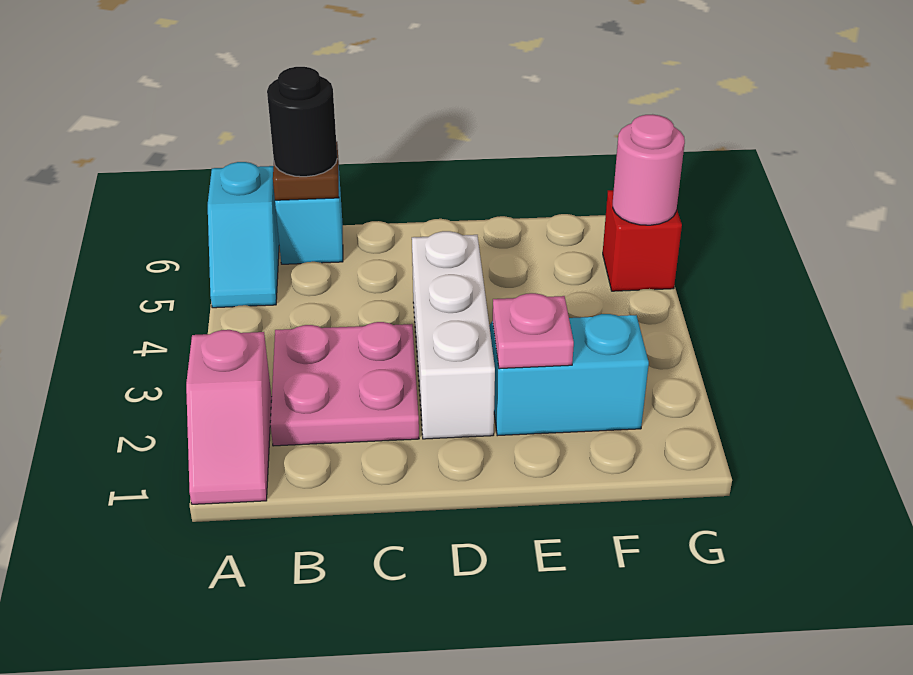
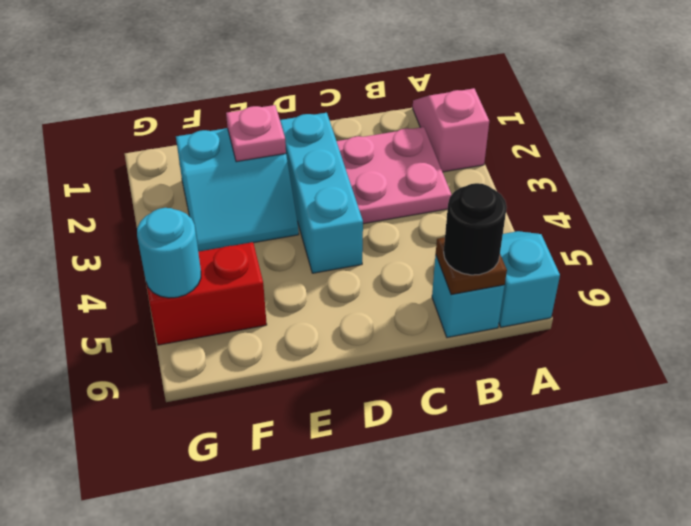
white 1x3 brick [412,231,495,439] -> cyan 1x3 brick [280,113,363,273]
red 1x1 brick [603,190,682,291] -> red 1x2 brick [146,242,267,345]
pink 1x1 round brick [613,114,685,225] -> cyan 1x1 round brick [137,208,201,298]

